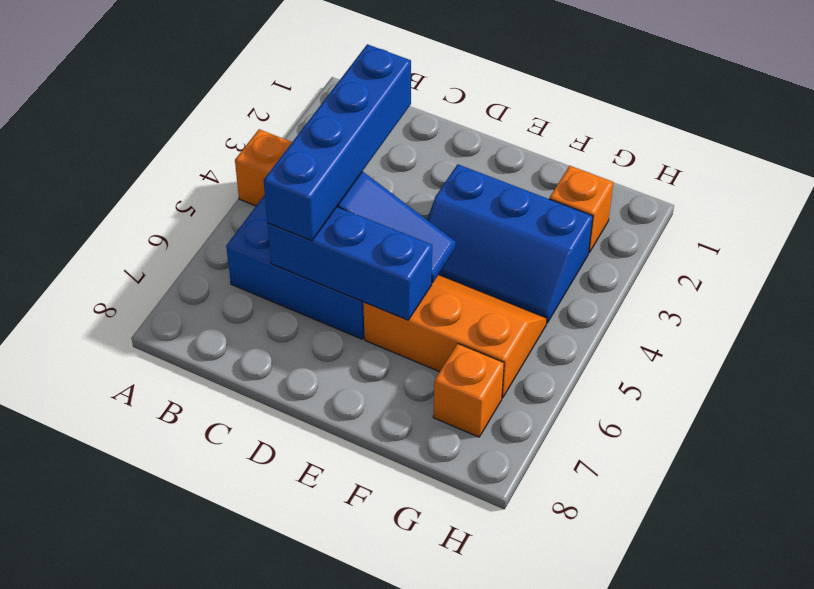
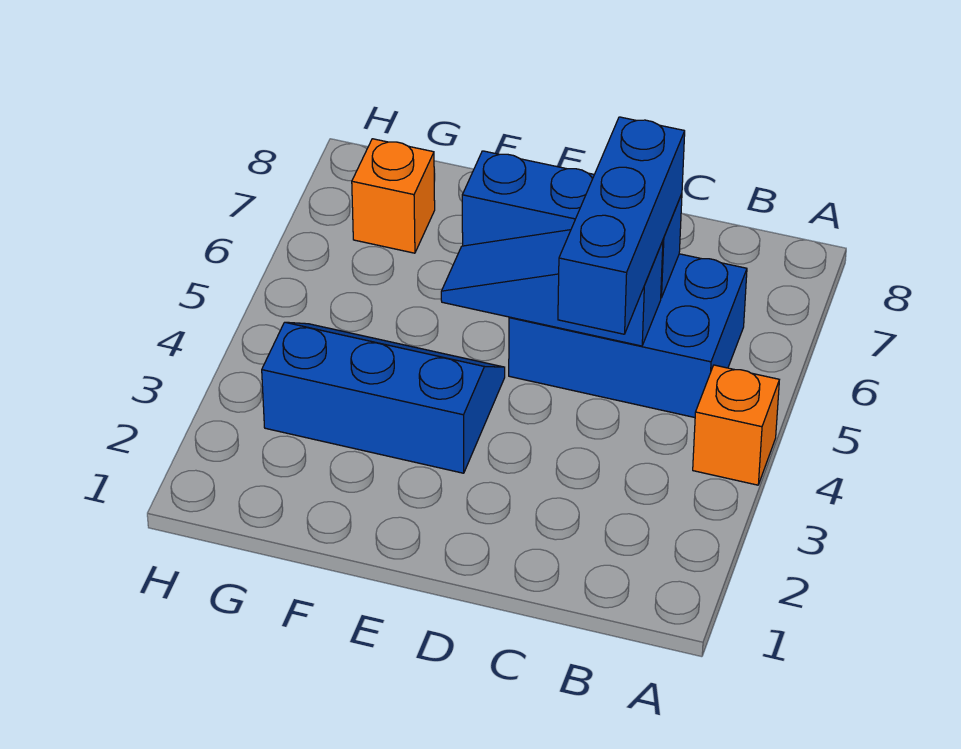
blue 1x4 brick [264,44,411,241] -> blue 1x3 brick [558,117,685,334]
orange 2x3 slope [363,275,547,398] -> none
orange 1x1 brick [550,166,613,253] -> none

